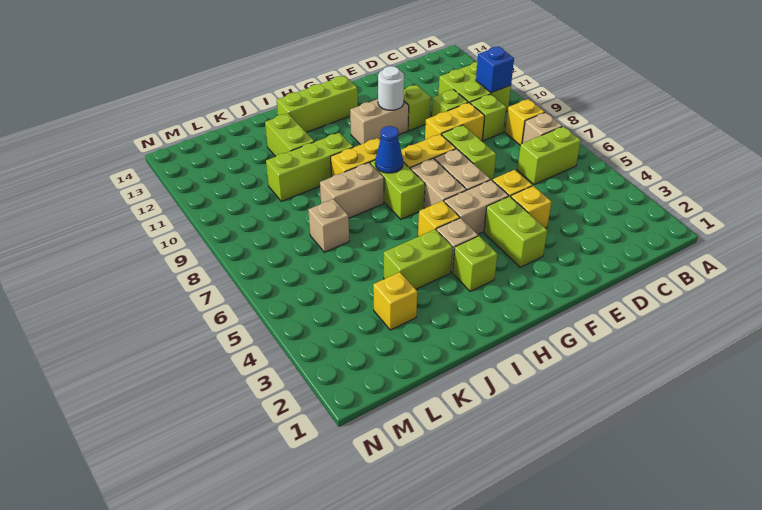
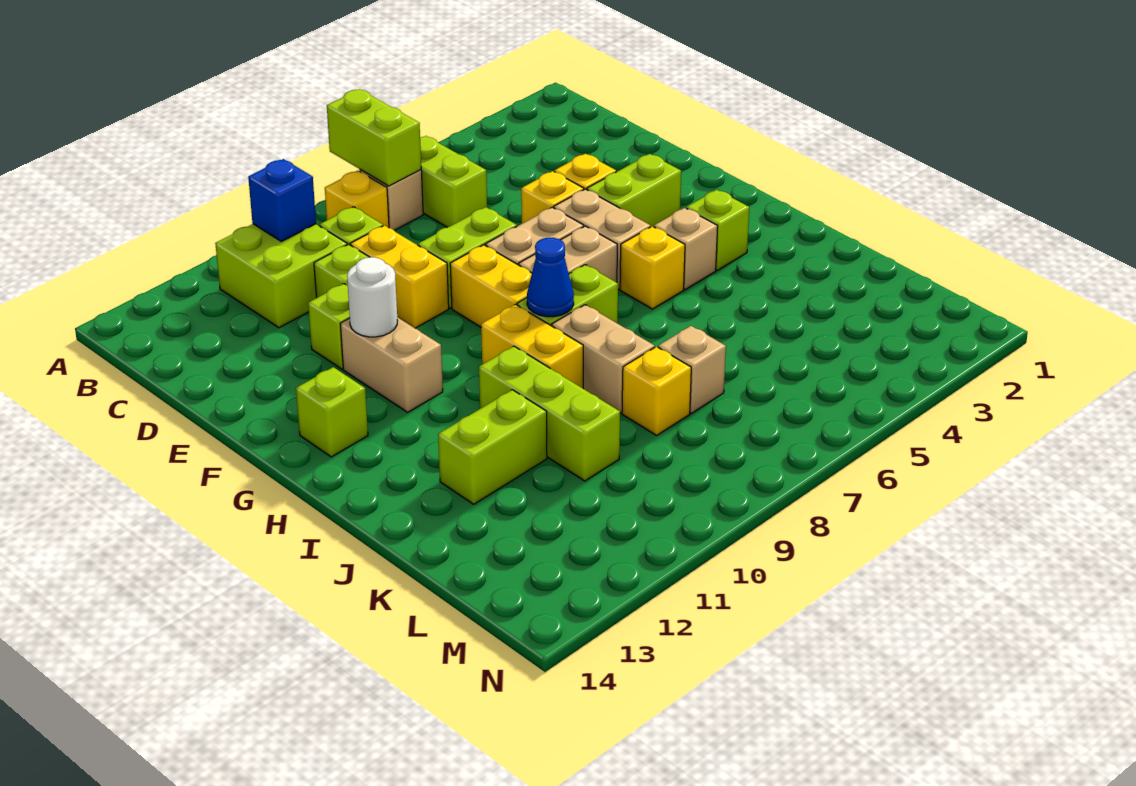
lime 1x3 brick [277,76,358,132] -> lime 1x1 brick [296,367,368,457]
lime 1x2 brick [384,229,452,289] -> lime 1x2 brick moved to [327,89,421,186]
yellow 1x1 brick [373,272,417,330] -> yellow 1x1 brick moved to [622,347,691,435]

